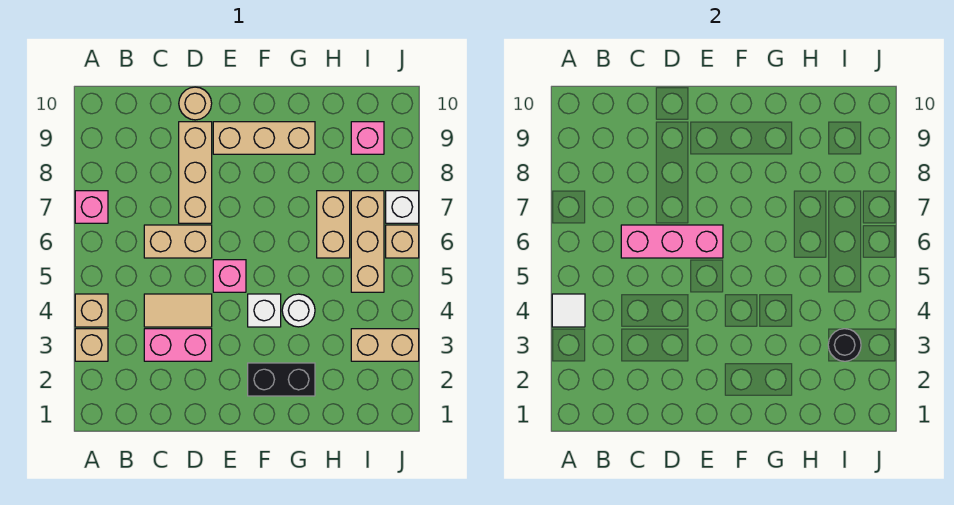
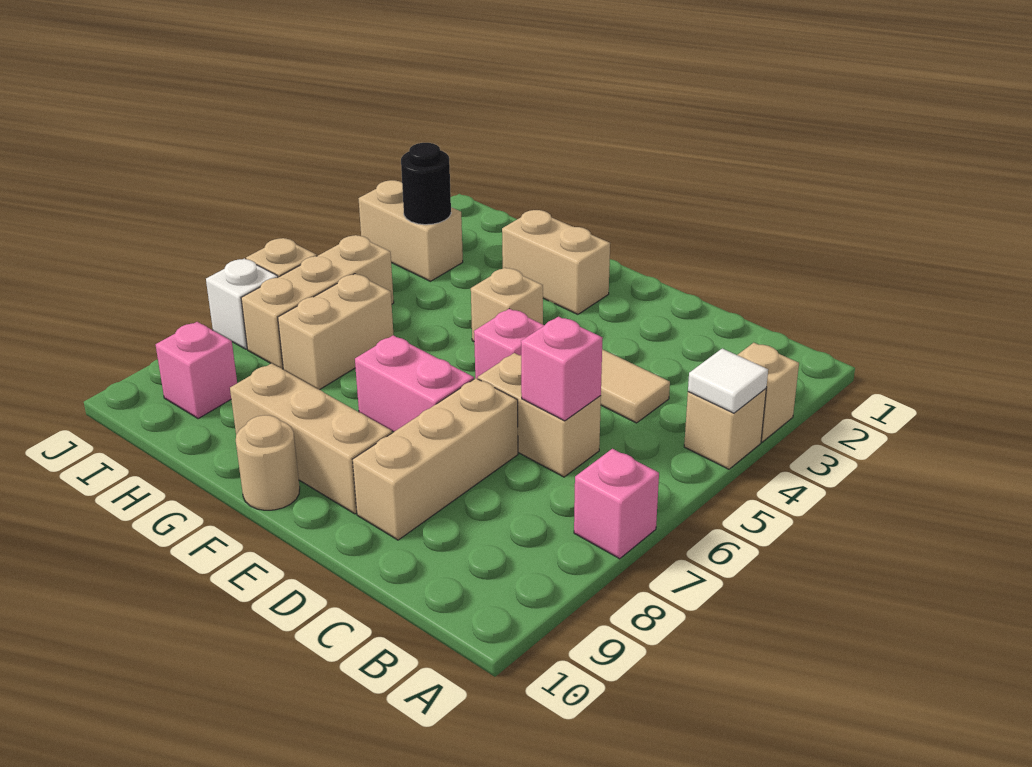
pink 1x2 brick [144,329,212,361] -> pink 1x2 brick moved to [355,335,474,432]
pink 1x3 brick [621,225,723,258] -> pink 1x1 brick [521,317,602,421]
tan 1x1 round brick [179,87,212,120] -> tan 1x1 round brick moved to [236,415,300,510]
black 1x2 brick [248,363,315,396] -> tan 1x2 brick [502,210,610,314]
white 1x1 brick [248,294,281,327] -> tan 1x1 brick [471,268,543,341]
white 1x1 round brick [282,294,315,327] -> none

